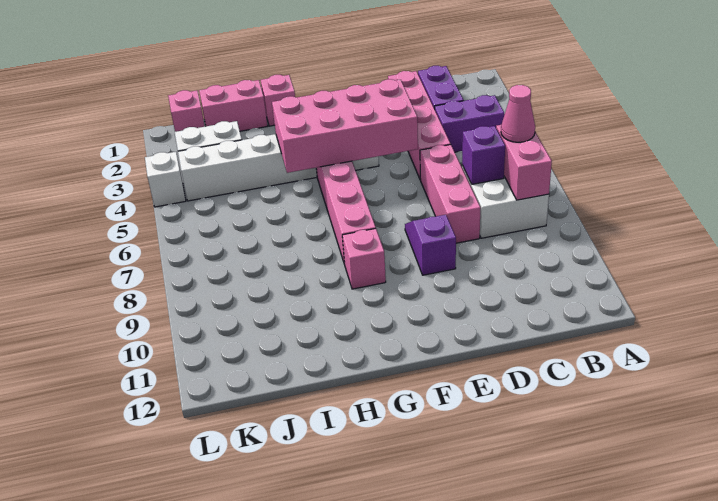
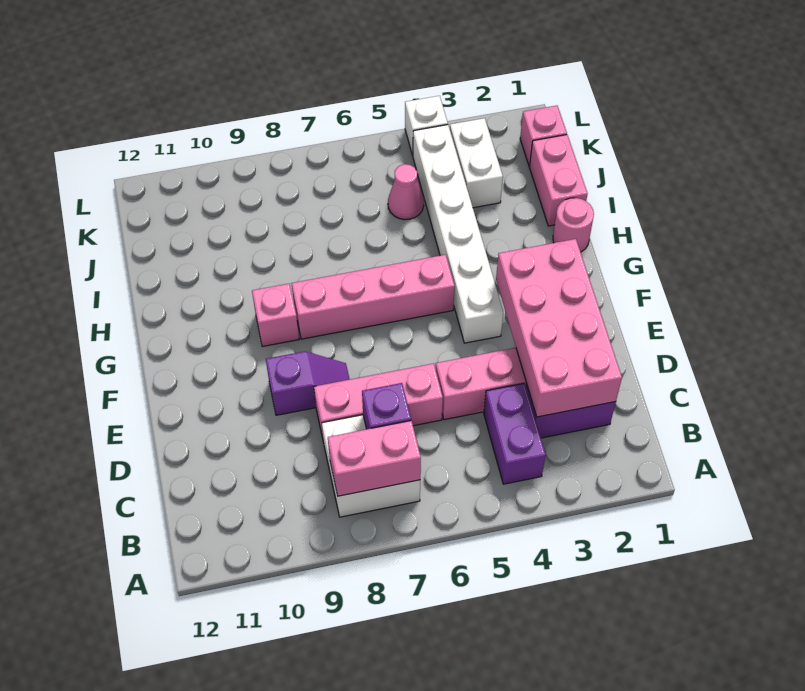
pink 1x1 cone [501,85,535,142] -> pink 1x1 cone moved to [388,164,424,220]
pink 2x4 brick [272,79,418,173] -> pink 2x4 brick moved to [496,239,622,417]
pink 1x1 brick [261,75,295,126] -> pink 1x1 round brick [553,198,594,252]

